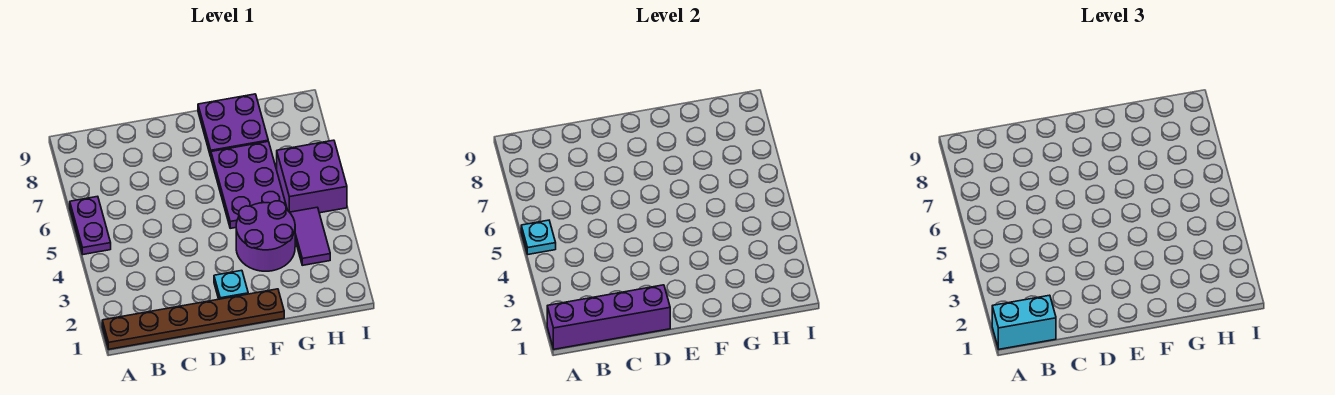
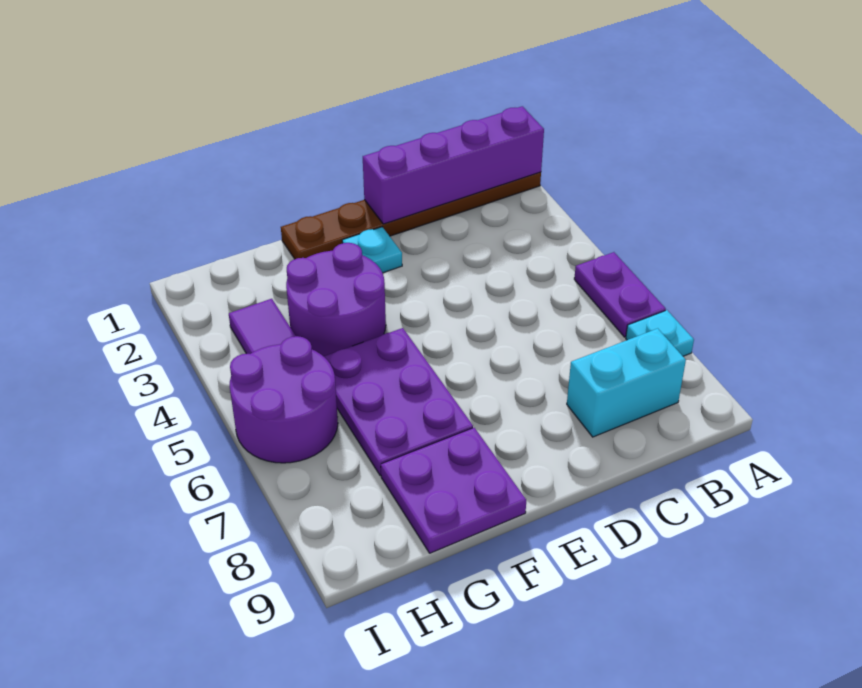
cyan 1x2 brick [992,295,1056,349] -> cyan 1x2 brick moved to [567,328,686,437]
cyan 1x1 plate [521,220,556,254] -> cyan 1x1 plate moved to [626,310,694,356]
purple 2x2 brick [277,140,347,213] -> purple 2x2 round brick [230,336,338,463]

